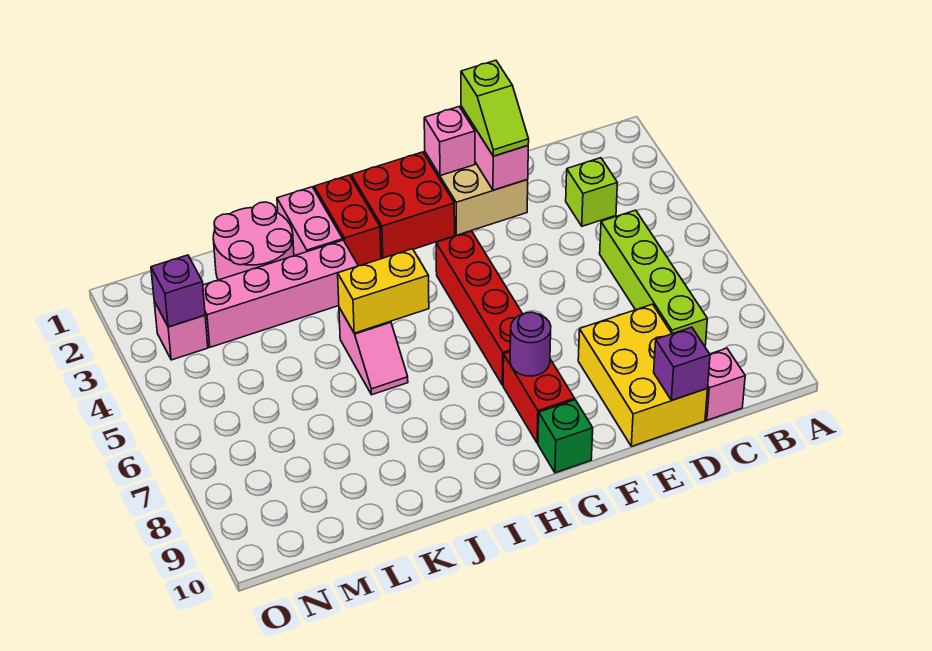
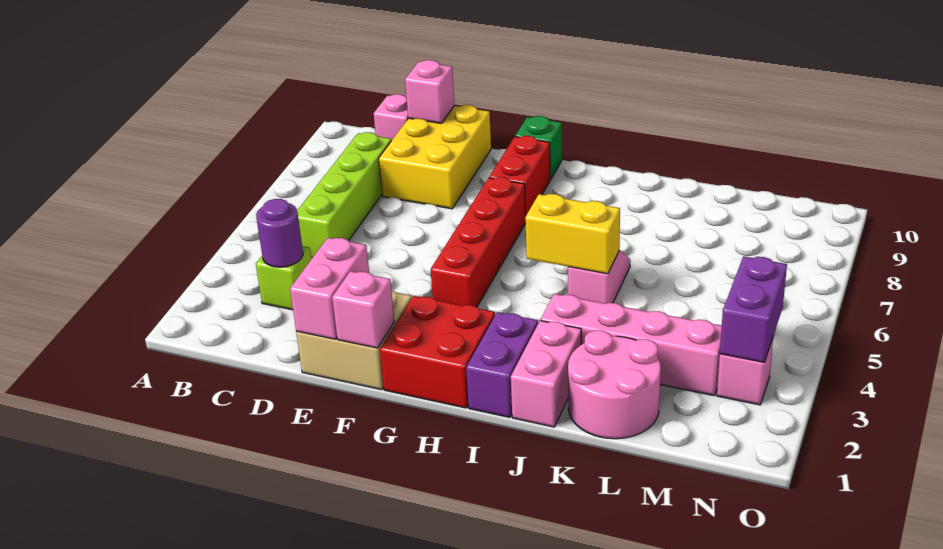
purple 1x1 brick [654,327,710,400] -> pink 1x1 brick [405,60,454,123]
lime 1x2 slope [461,60,529,156] -> none
purple 1x1 round brick [510,312,551,376] -> purple 1x1 round brick moved to [256,199,303,267]
red 1x2 brick [314,175,381,266] -> purple 1x2 brick [466,312,538,417]
purple 1x1 brick [151,255,205,327] -> purple 1x2 brick [720,256,787,362]

